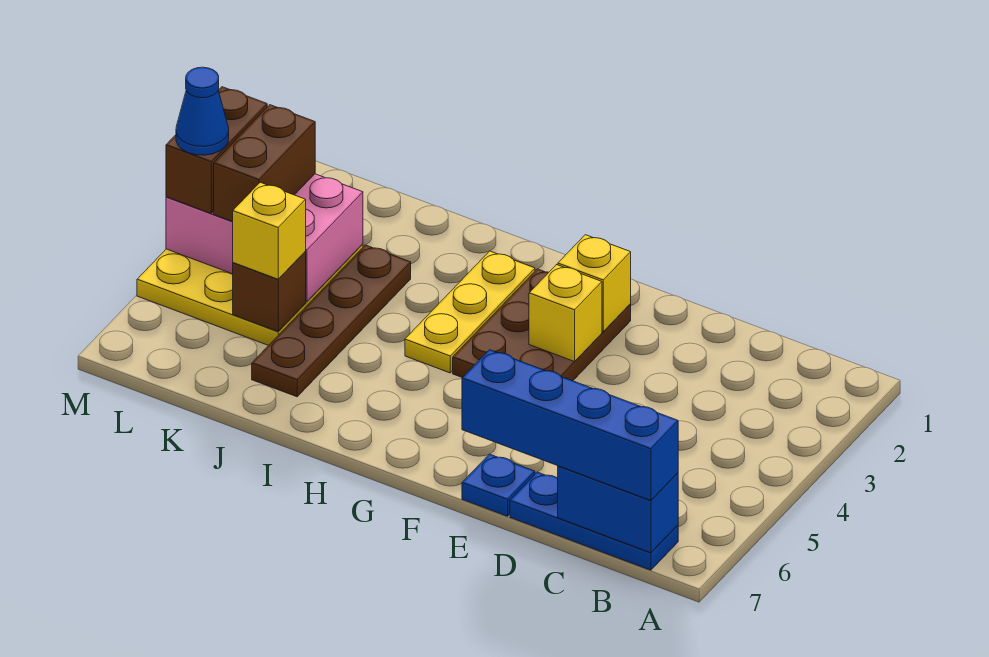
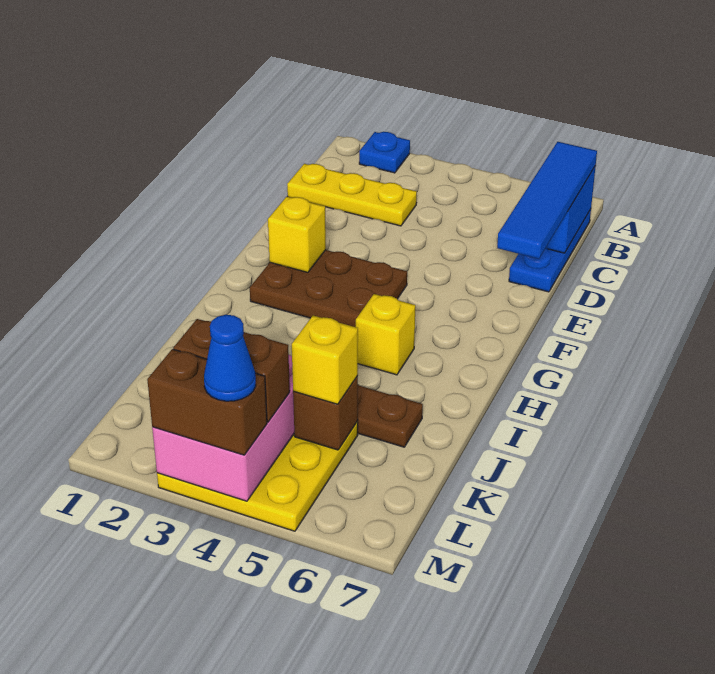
blue 1x4 brick [462,350,678,501] -> blue 1x4 tile [497,142,597,259]
blue 1x1 plate [462,454,535,516] -> blue 1x1 plate moved to [359,132,410,173]
yellow 1x1 brick [529,265,602,362] -> yellow 1x1 brick moved to [356,294,415,375]
yellow 1x3 plate [405,251,535,373] -> yellow 1x3 plate moved to [287,164,417,226]

